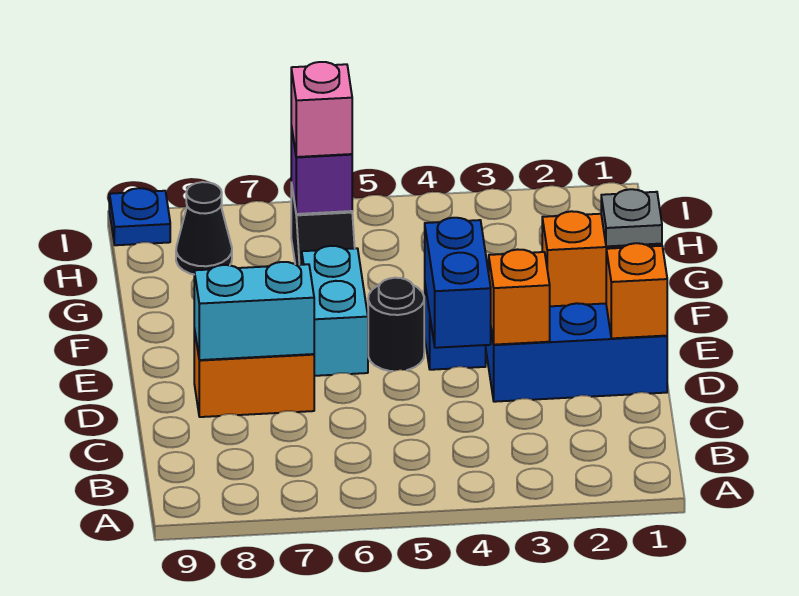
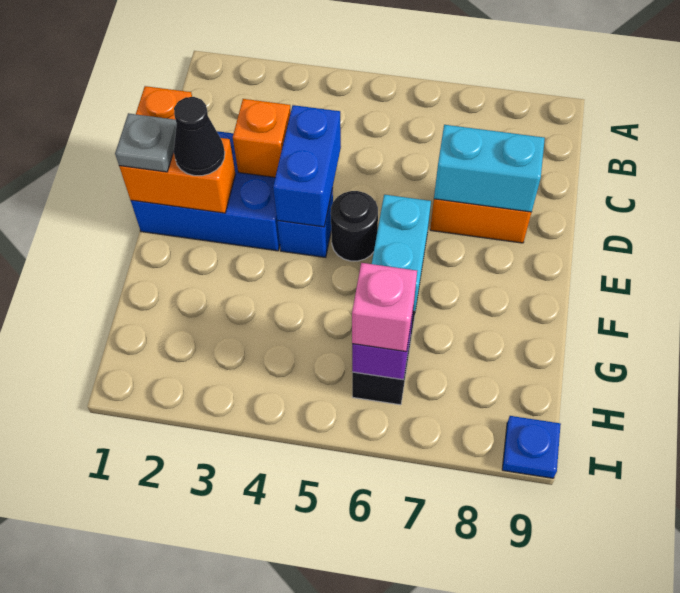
black 1x1 cone [176,182,232,274] -> black 1x1 cone moved to [174,97,225,176]

